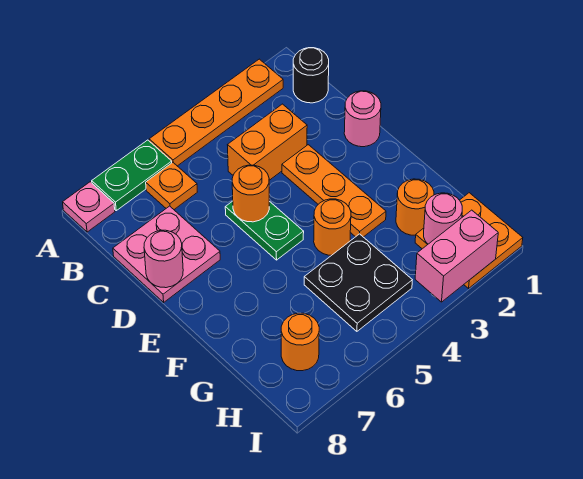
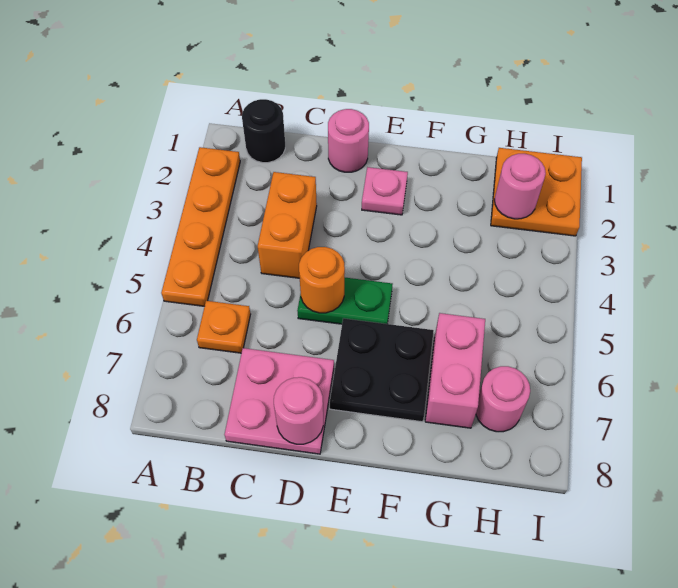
green 1x2 plate [92,140,172,211] -> none
pink 1x1 plate [63,182,115,232] -> pink 1x1 plate moved to [362,167,408,215]
orange 1x3 plate [282,145,386,237] -> none
orange 1x1 round brick [314,199,351,255] -> none
orange 1x1 round brick [396,179,434,235] -> none
black 2x2 plate [304,234,412,331] -> black 2x2 plate moved to [330,318,434,422]
orange 1x1 round brick [281,313,319,371] -> pink 1x1 round brick [476,366,530,432]
pink 1x2 brick [415,210,498,302] -> pink 1x2 brick moved to [425,313,485,428]

